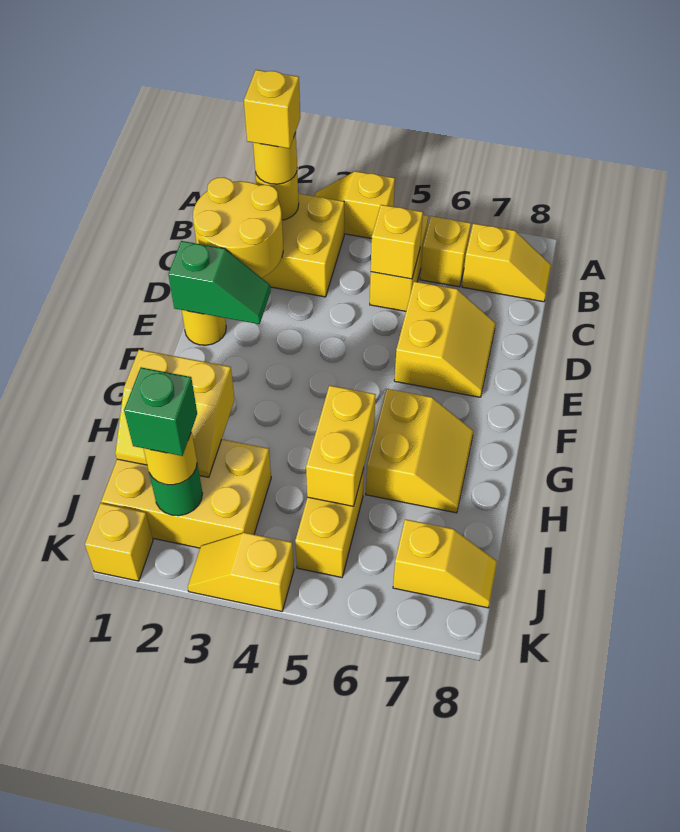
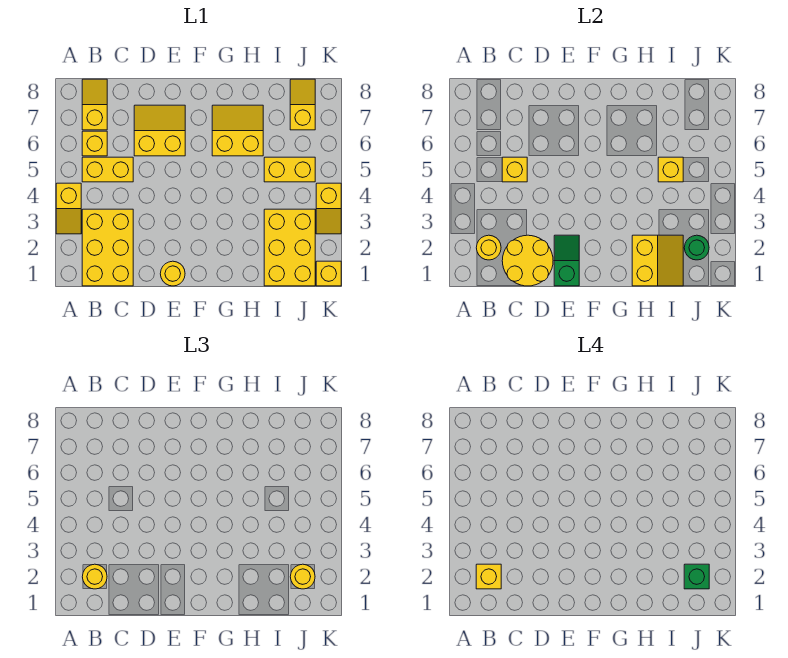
yellow 1x2 brick [306,385,376,506] -> yellow 1x1 brick [658,157,683,182]

